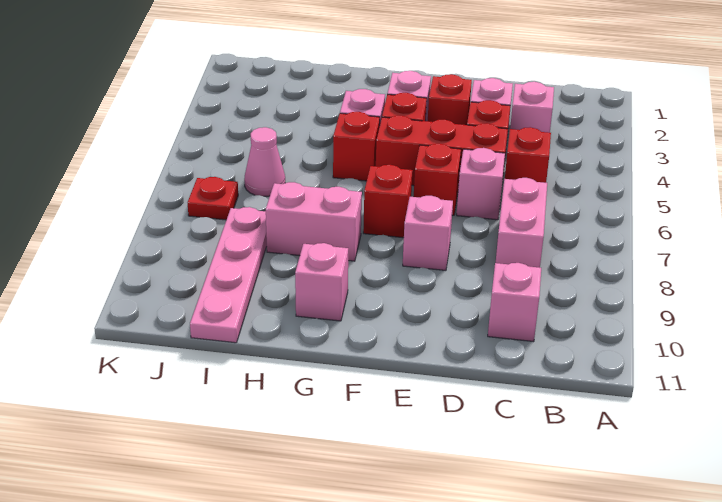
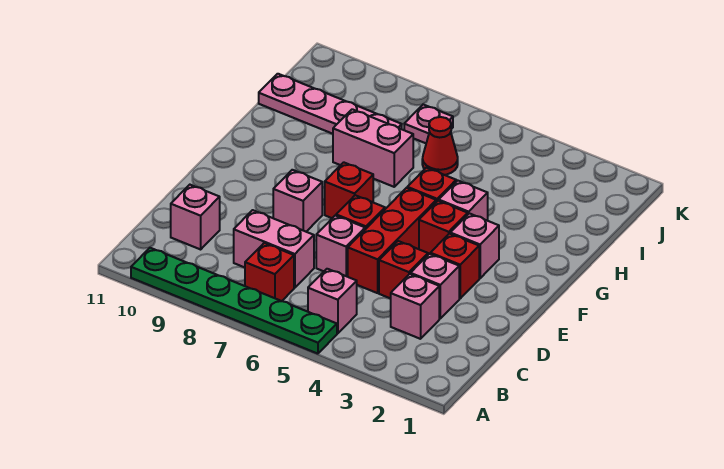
none -> green 1x6 plate [131,248,337,354]
red 1x1 brick [505,127,551,183] -> red 1x1 brick moved to [245,243,294,301]
pink 1x2 brick [266,182,362,261] -> pink 1x2 brick turned to [333,109,413,187]
pink 1x1 brick [295,243,348,321] -> pink 1x1 brick moved to [308,269,357,334]
pink 1x1 cone [244,127,285,196] -> red 1x1 cone [422,117,458,175]
red 1x1 plate [188,177,238,220] -> pink 1x1 plate [404,105,453,143]

